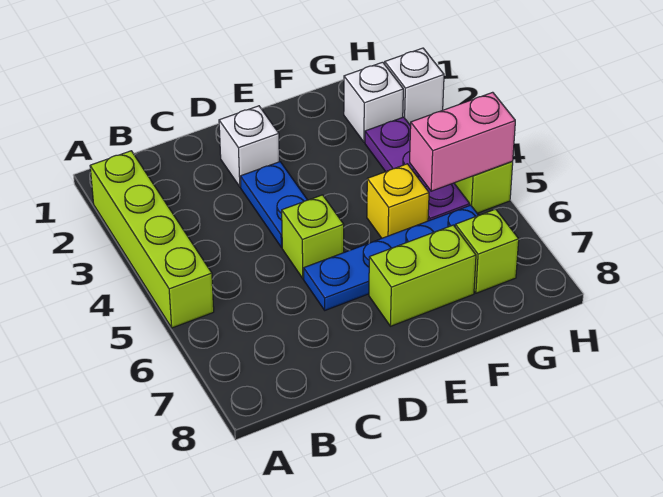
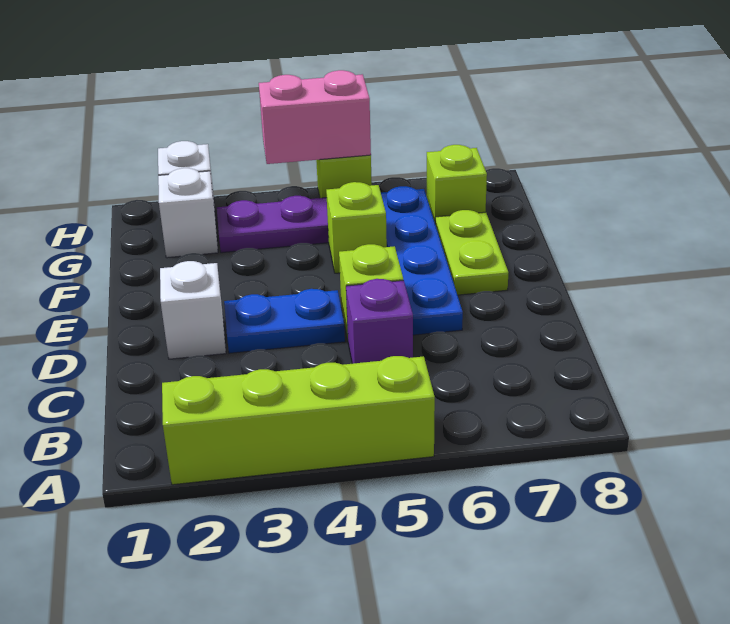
none -> purple 1x1 brick [346,279,413,364]
lime 1x2 brick [369,225,476,326] -> lime 1x2 plate [435,210,508,295]
yellow 1x1 brick [367,164,429,238] -> lime 1x1 brick [326,182,387,273]
pink 1x2 brick [410,92,515,191] -> pink 1x2 brick turned to [259,70,371,164]

